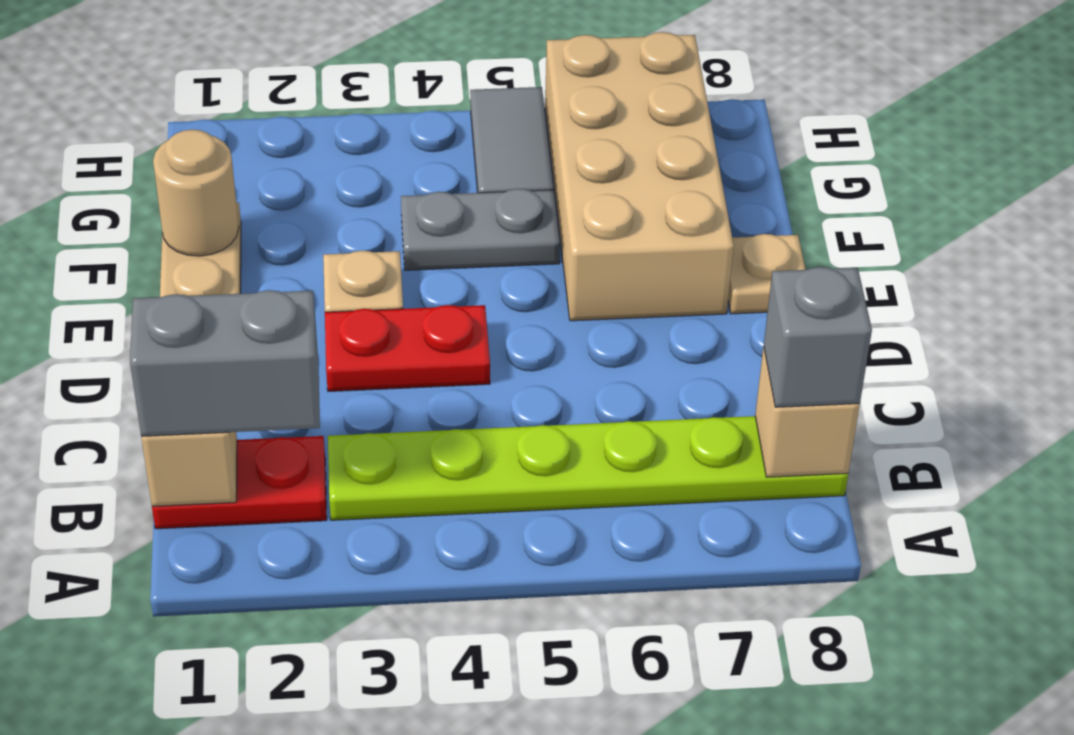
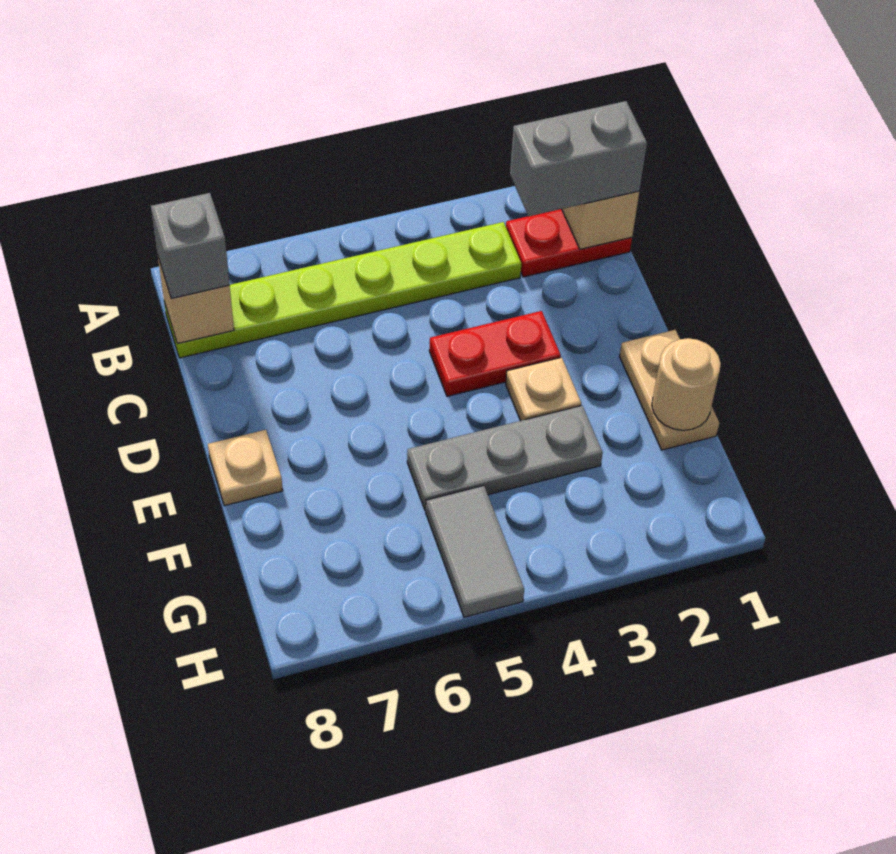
tan 2x4 brick [545,32,734,321] -> none
grey 1x2 plate [401,189,560,270] -> grey 1x3 plate [407,406,603,511]

